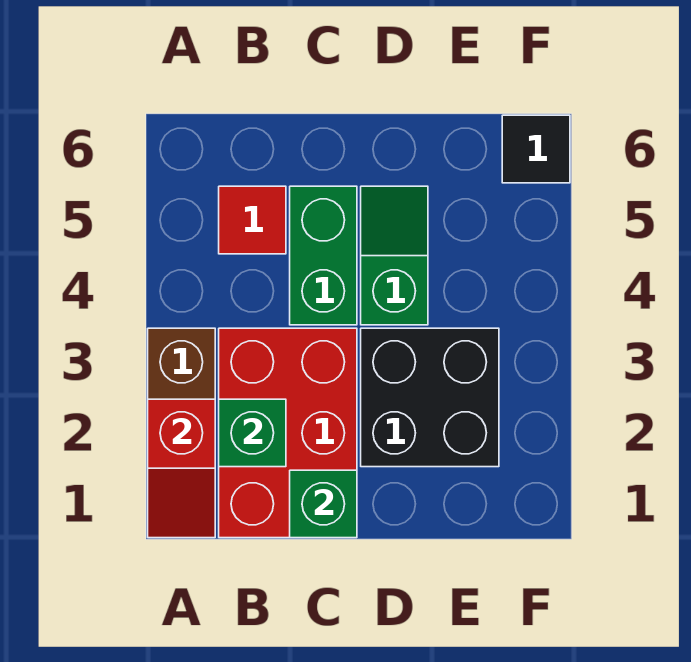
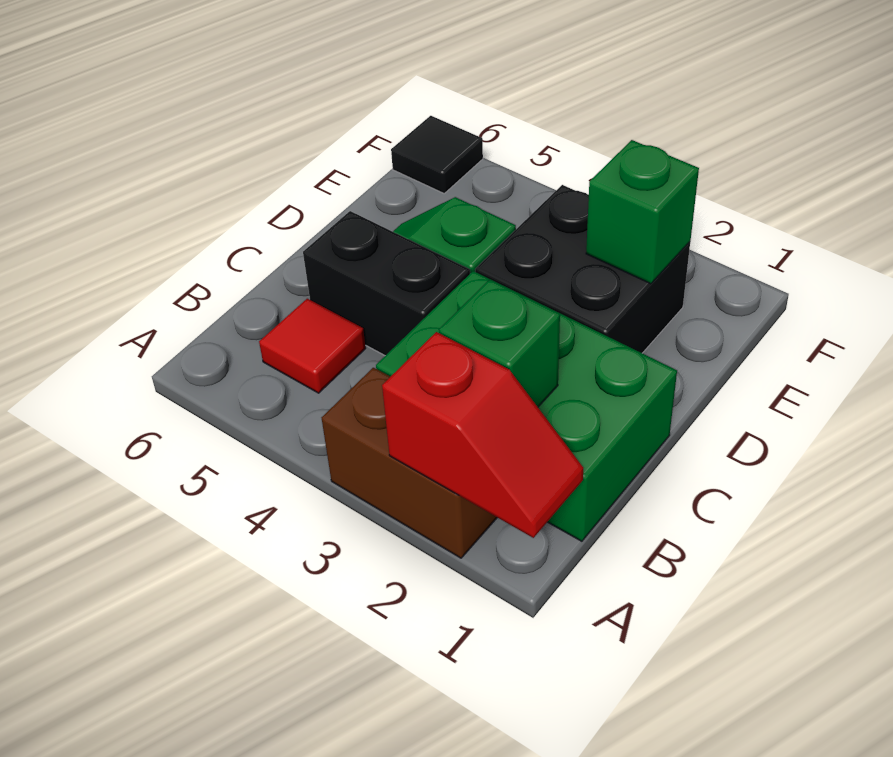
red 2x3 brick [219,328,357,538] -> green 2x3 brick [376,271,677,541]
green 1x1 brick [290,470,357,538] -> green 1x1 brick moved to [586,140,699,284]
green 1x2 brick [290,186,357,325] -> black 1x2 brick [303,211,470,356]

